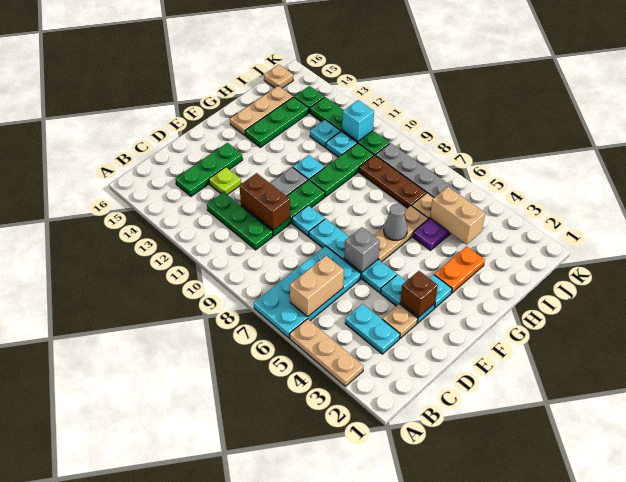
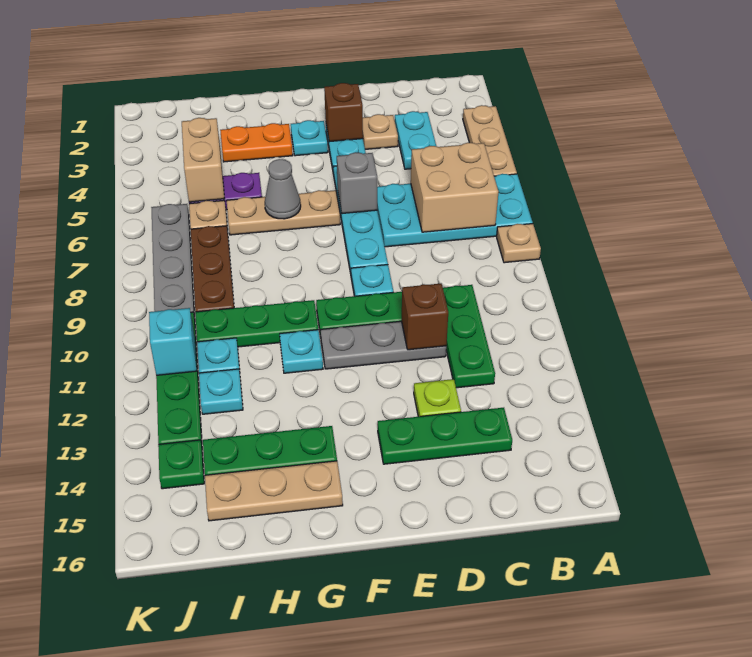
tan 1x2 brick [290,256,344,317] -> tan 2x2 brick [411,143,498,232]
brown 1x2 brick [240,173,290,230] -> brown 1x1 brick [402,284,448,350]
tan 1x1 plate [264,65,293,88] -> tan 1x1 plate moved to [497,224,541,263]

